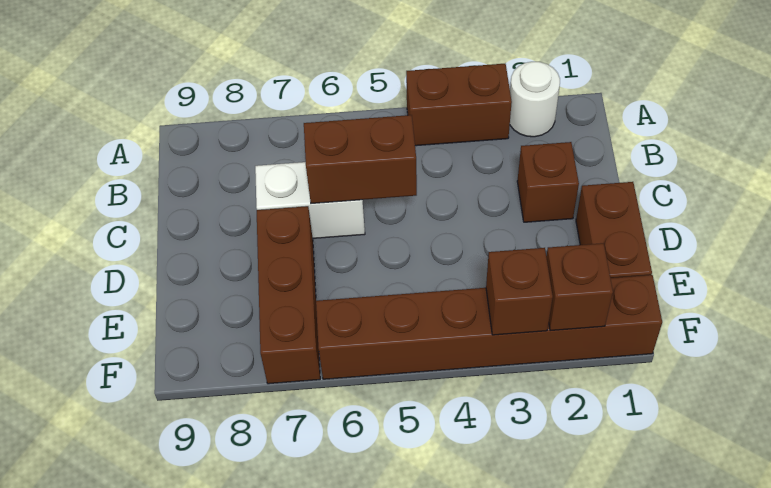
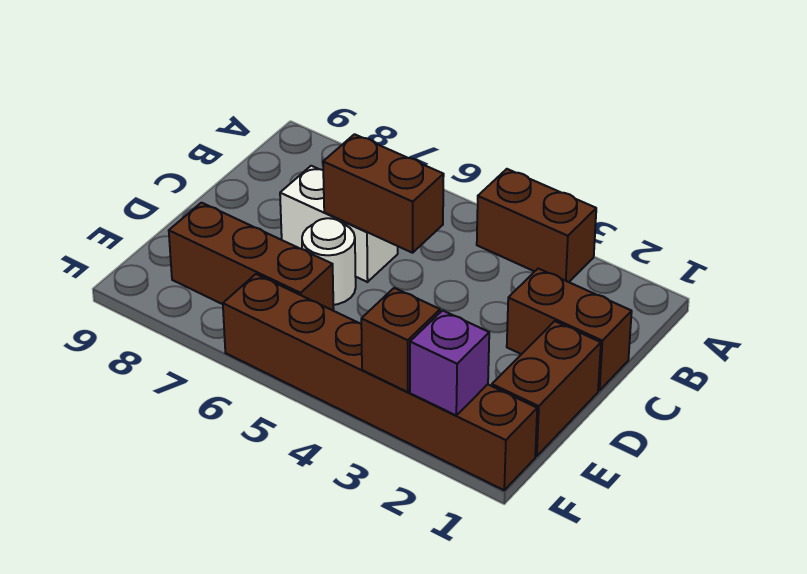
white 1x1 round brick [510,62,560,137] -> white 1x1 round brick moved to [302,218,356,305]
brown 1x1 brick [517,142,579,222] -> brown 1x2 brick [507,268,632,391]
brown 1x3 brick [257,206,320,384] -> brown 1x3 brick turned to [169,203,334,311]
brown 1x1 brick [546,243,613,331] -> purple 1x1 brick [410,310,489,415]

